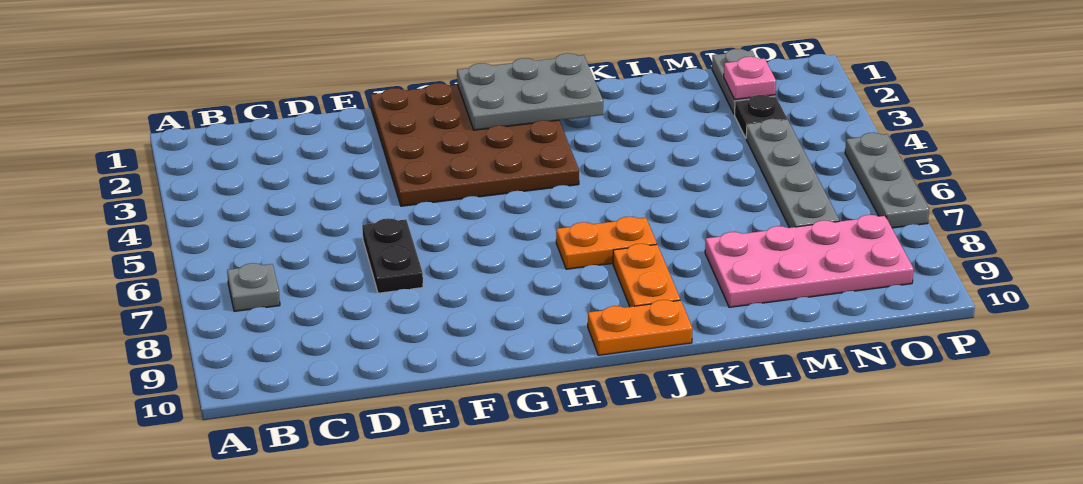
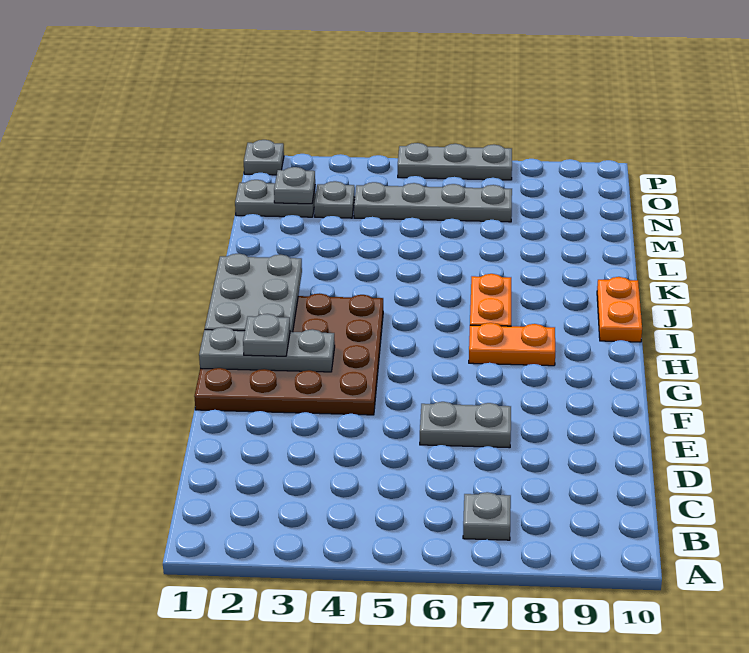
black 1x2 plate [362,218,423,293] -> grey 1x2 plate [420,402,511,448]
none -> grey 1x3 plate [199,327,335,372]
none -> grey 1x1 plate [243,314,290,356]
orange 1x2 plate [613,244,680,307] -> orange 1x2 plate moved to [469,323,555,366]
pink 2x4 plate [705,215,914,307] -> none
pink 1x1 plate [724,57,776,99] -> grey 1x1 plate [274,167,315,204]
black 1x1 plate [734,95,787,138] -> grey 1x1 plate [314,181,355,218]
none -> grey 1x1 plate [244,140,284,175]

